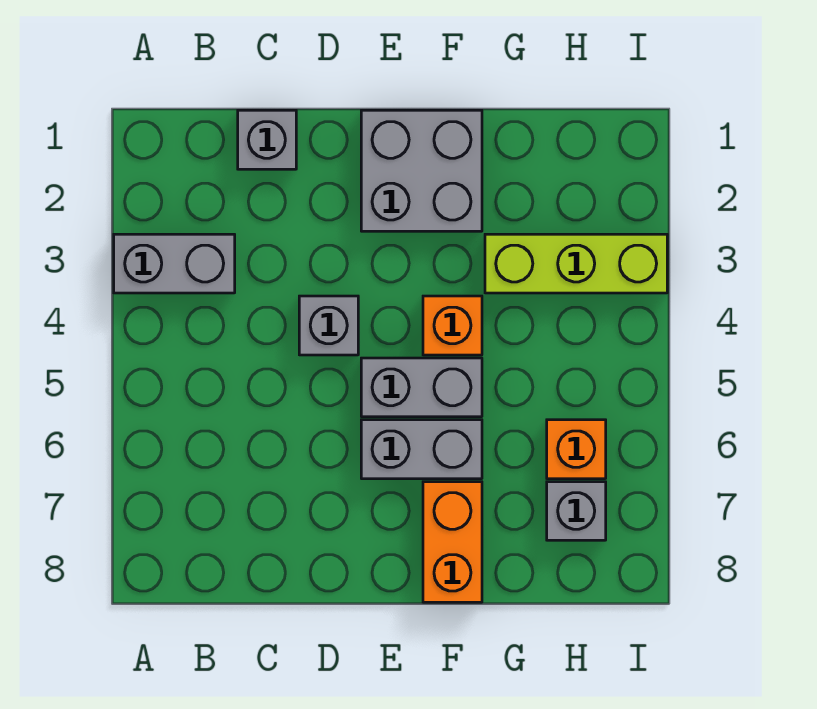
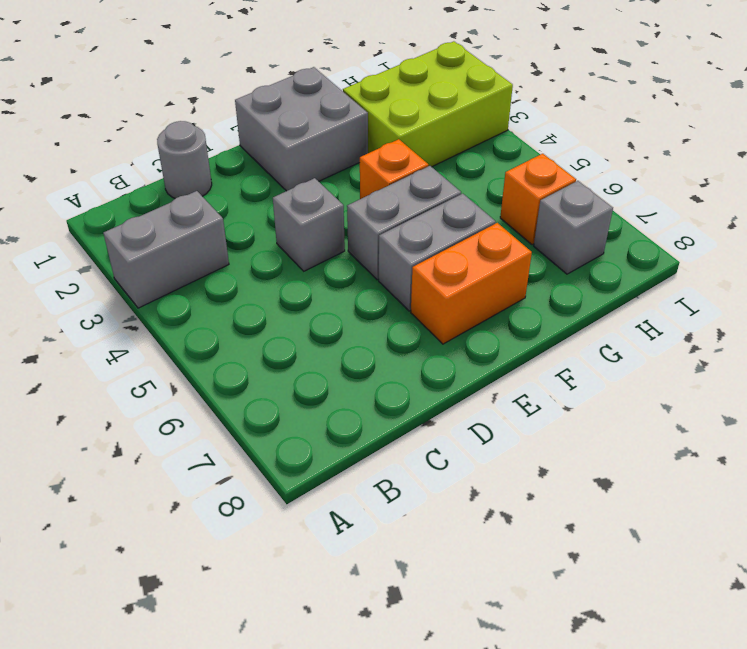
grey 1x1 brick [238,110,296,169] -> grey 1x1 round brick [157,121,212,198]
orange 1x2 brick [423,482,482,602] -> orange 1x2 brick turned to [411,223,532,344]
lime 1x3 brick [485,234,667,293] -> lime 2x3 brick [343,41,513,167]

